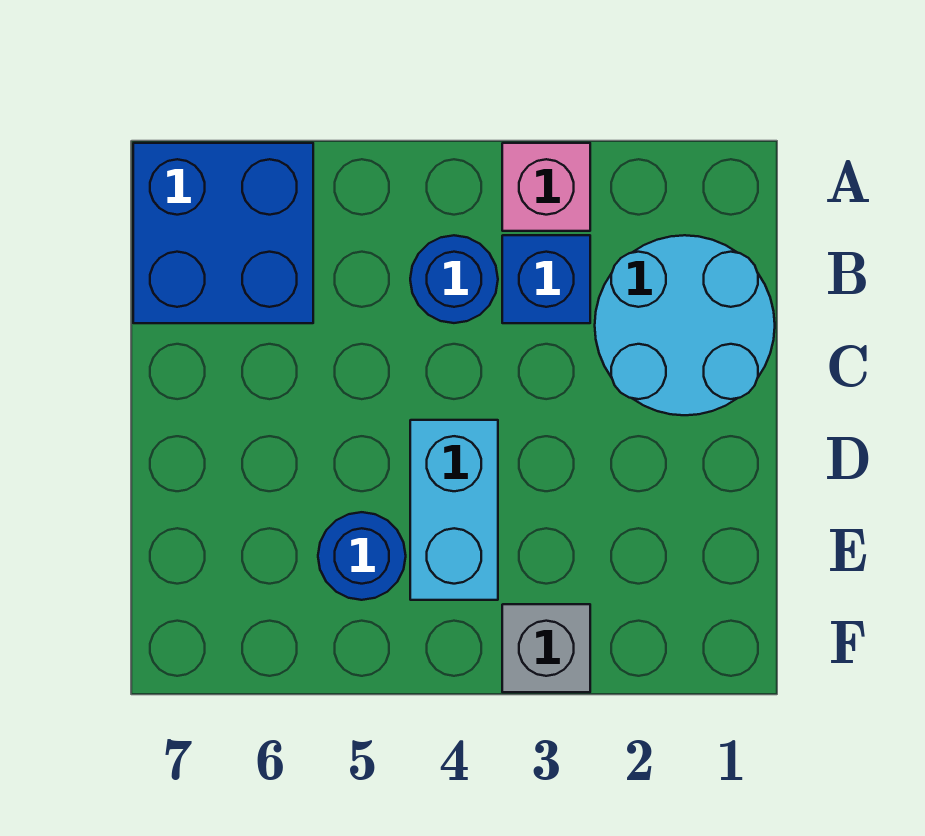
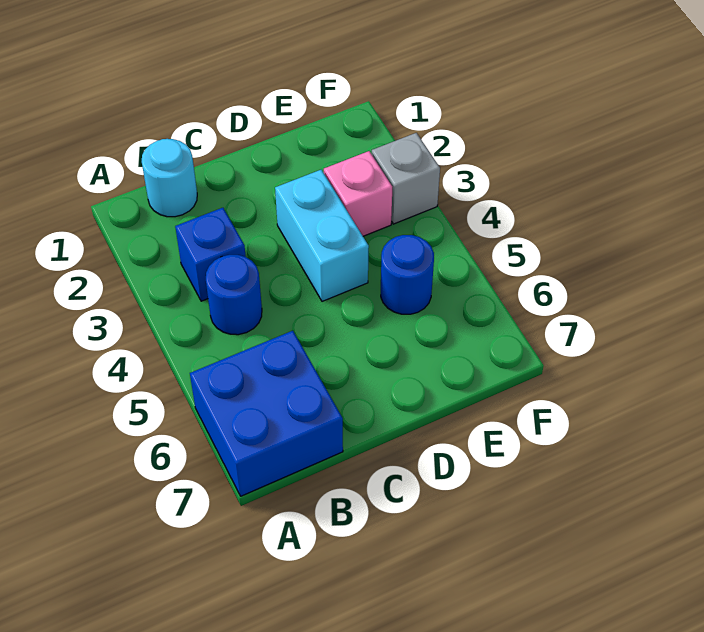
pink 1x1 brick [502,143,590,231] -> pink 1x1 brick moved to [324,151,392,236]
cyan 2x2 round brick [595,235,775,415] -> cyan 1x1 round brick [142,139,197,217]
cyan 1x2 brick [410,420,498,600] -> cyan 1x2 brick turned to [275,170,369,302]

